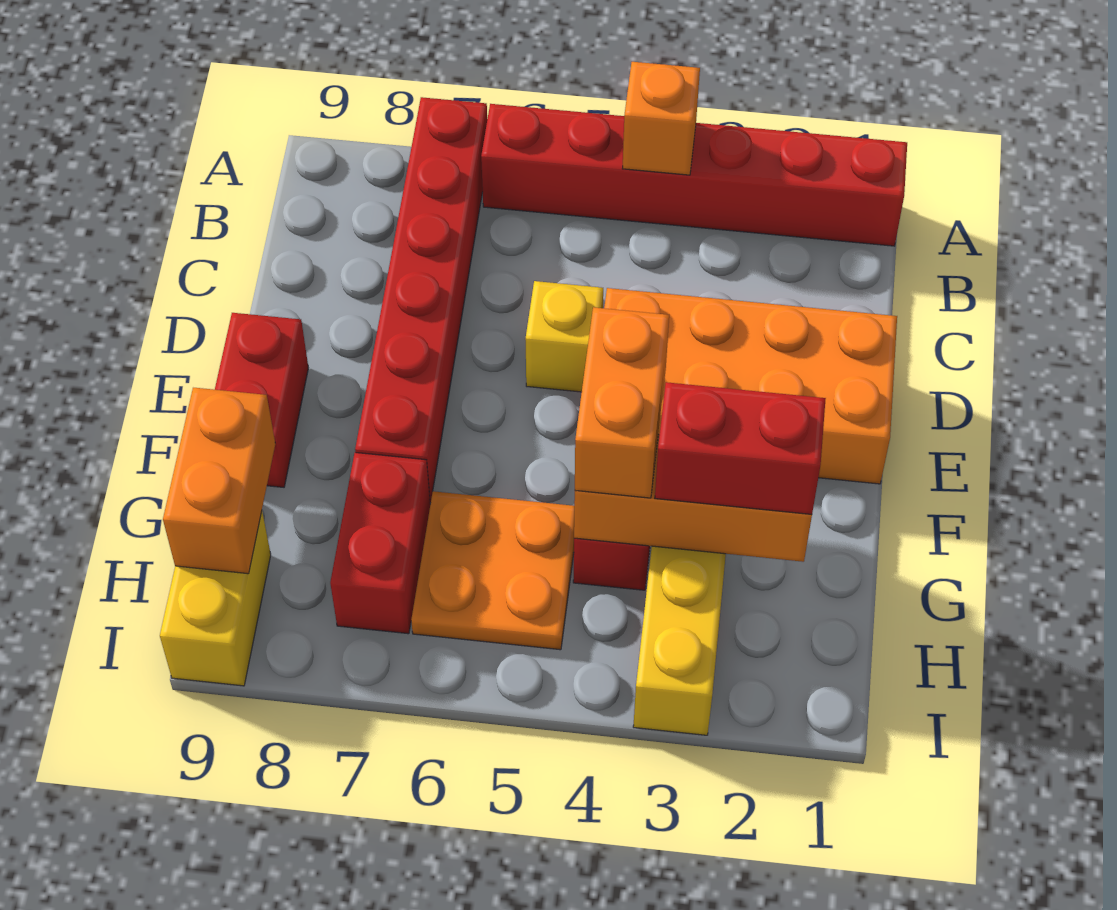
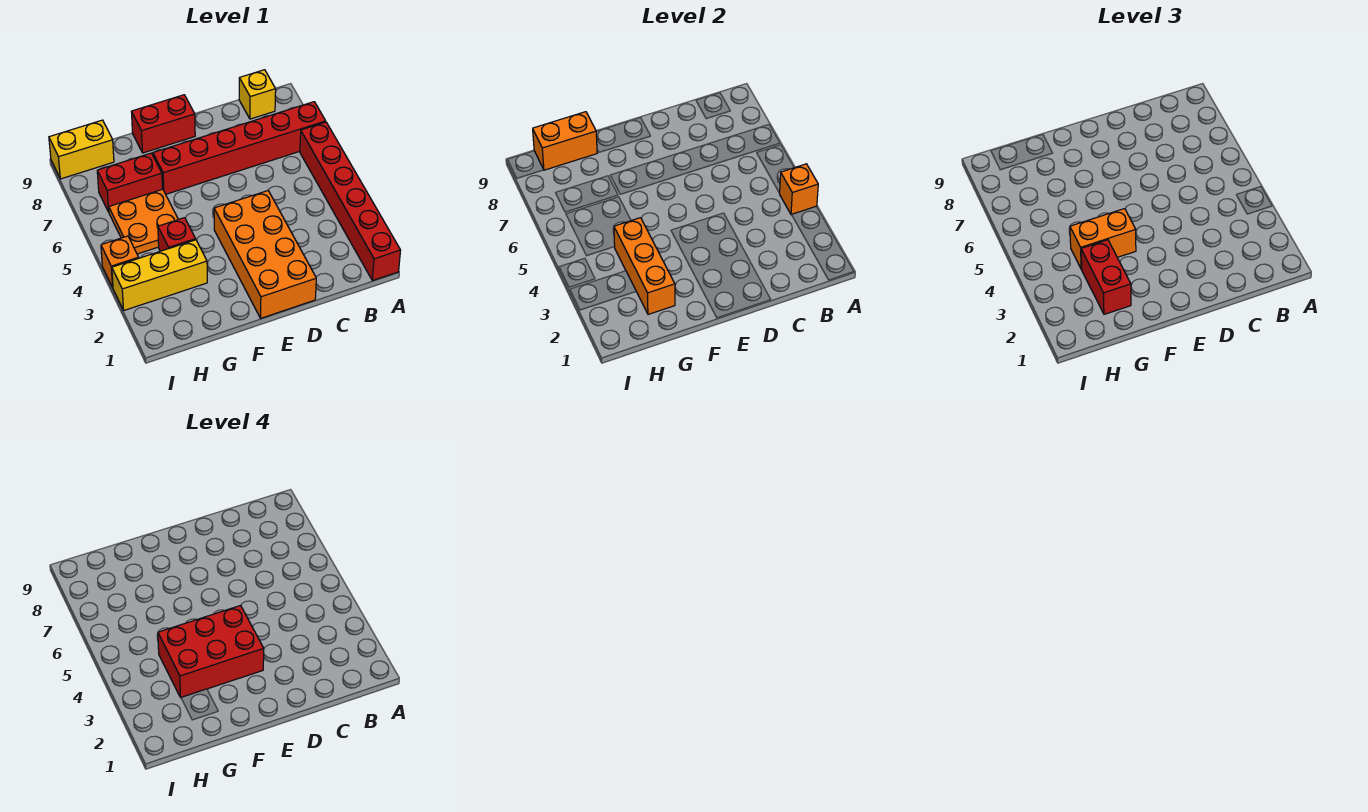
yellow 1x1 brick [525,281,603,392] -> yellow 1x1 brick moved to [239,70,276,119]
none -> red 2x3 brick [158,606,264,697]
none -> orange 1x1 brick [101,236,139,287]

